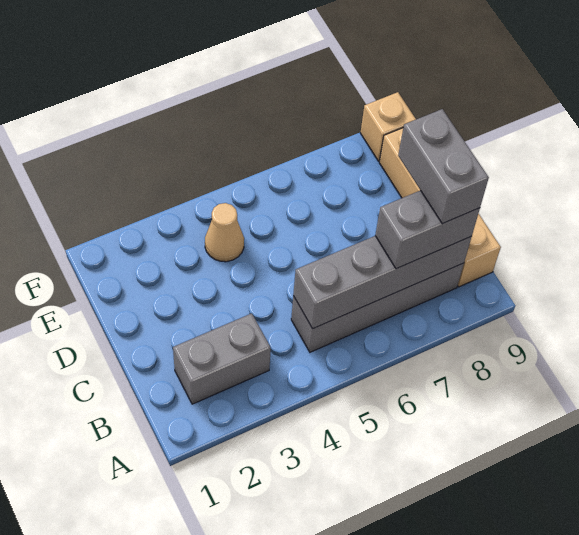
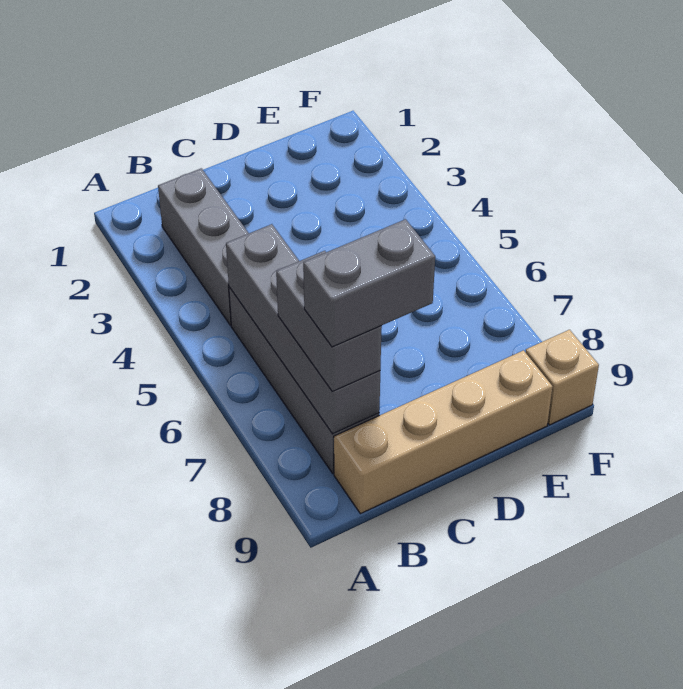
grey 1x2 brick [173,313,271,404] -> grey 1x3 brick [158,168,249,325]
tan 1x1 cone [205,203,244,262] -> none

